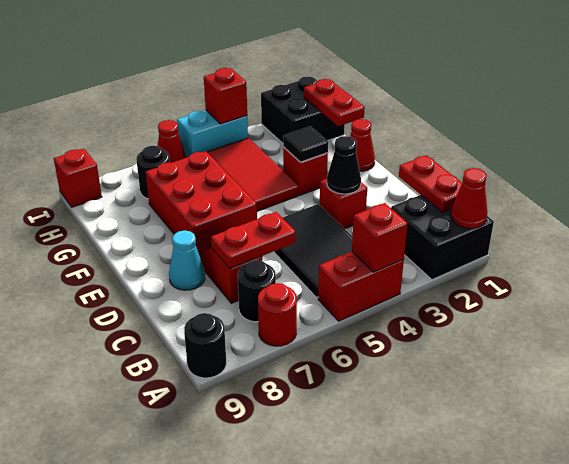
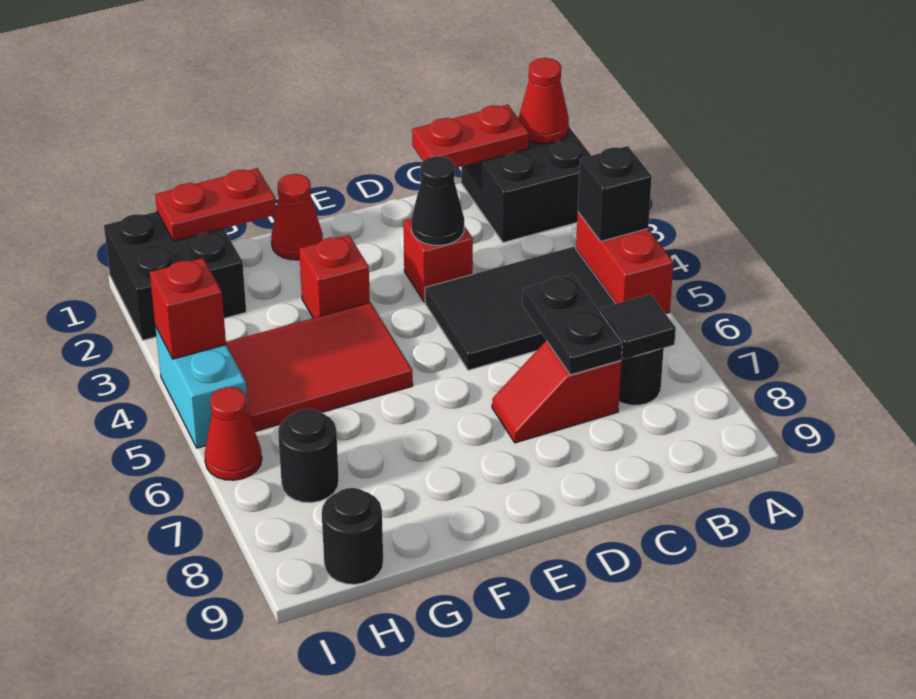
red 1x1 brick [352,203,408,272] -> black 1x1 brick [578,146,652,242]
red 1x1 round brick [258,283,297,346] -> none
black 1x1 round brick [184,313,226,378] -> black 1x1 round brick moved to [322,488,383,584]
red 1x2 plate [211,212,296,269] -> black 1x2 plate [522,274,622,375]
cyan 1x1 cone [169,231,205,290] -> none
red 2x3 brick [146,151,257,254] -> none
black 1x1 tile [283,126,328,162] -> black 1x1 tile moved to [600,294,676,359]
red 1x1 brick [54,149,102,207] -> none

